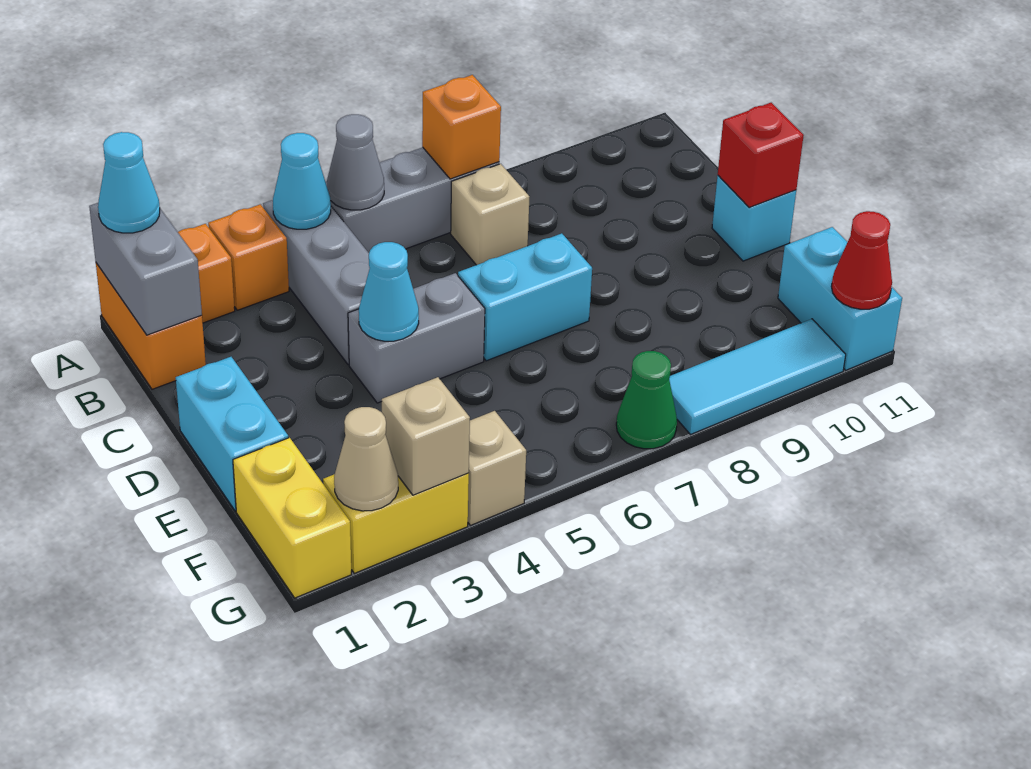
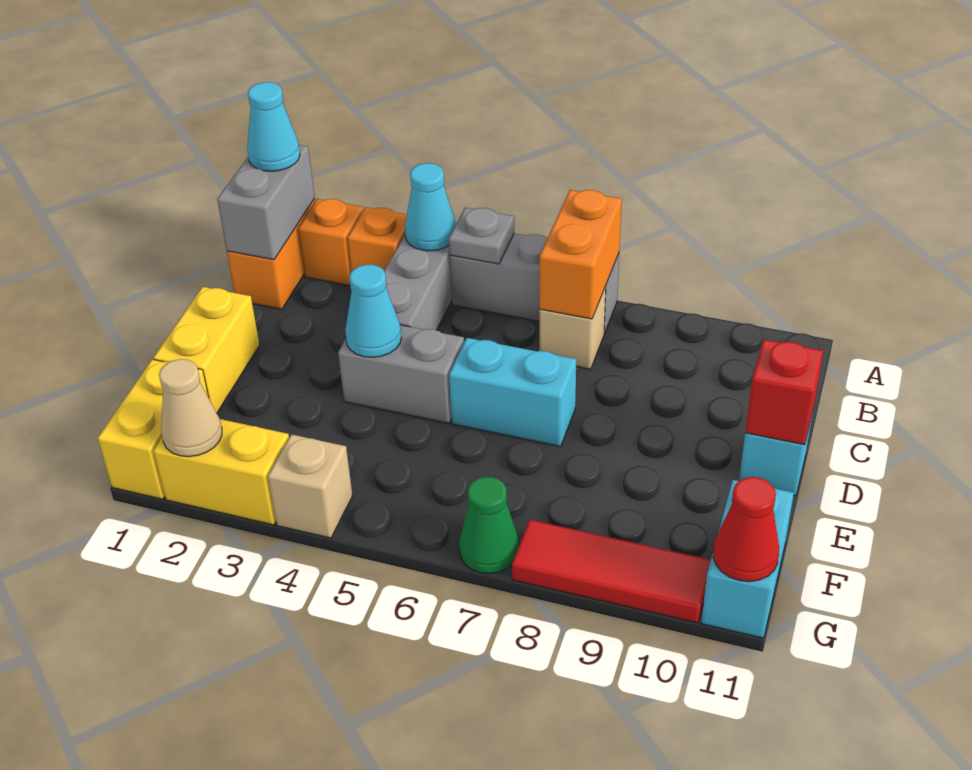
grey 1x1 cone [327,114,384,210] -> grey 1x1 plate [449,208,514,264]
orange 1x1 brick [422,75,501,179] -> orange 1x2 brick [539,190,622,319]
cyan 1x2 brick [176,357,288,511] -> yellow 1x2 brick [153,287,259,413]
tan 1x1 brick [382,377,470,495] -> none
cyan 1x3 tile [669,319,846,435] -> red 1x3 tile [512,520,711,623]

